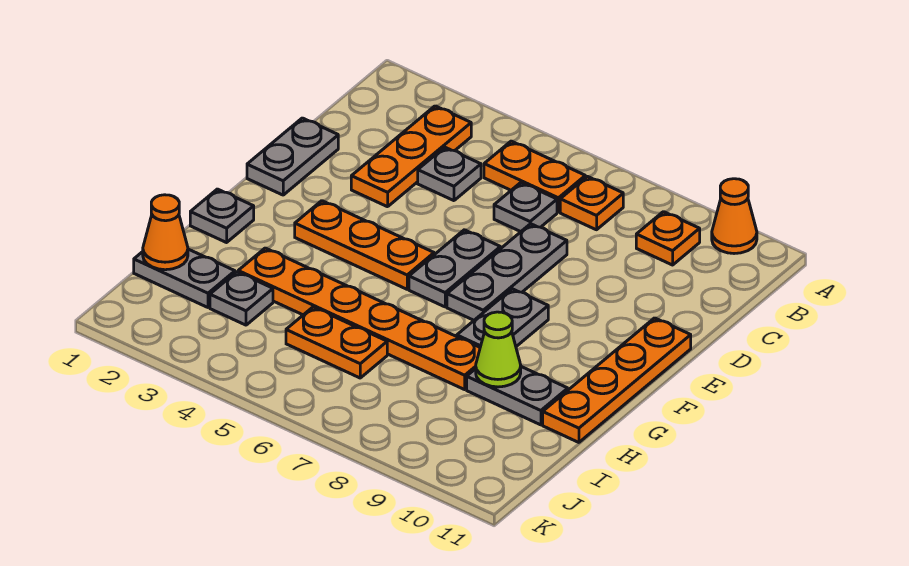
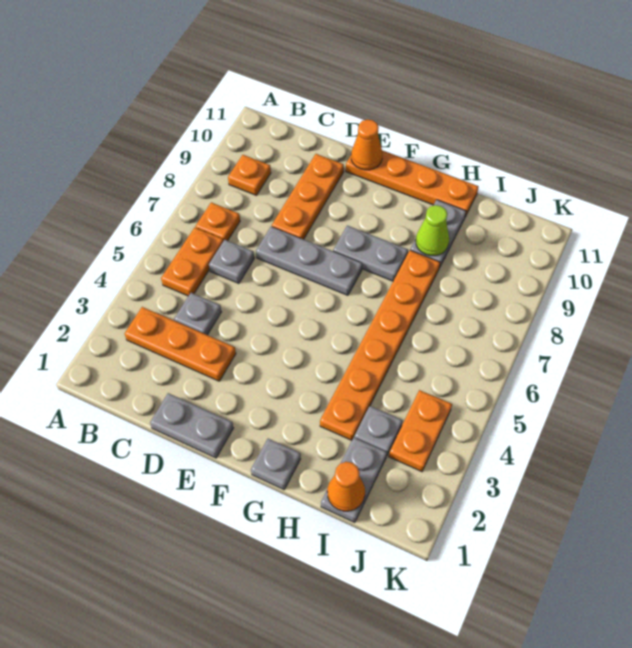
orange 1x1 cone [712,179,757,254] -> orange 1x1 cone moved to [351,120,382,170]
grey 1x2 plate [409,230,500,307] -> none
orange 1x3 plate [295,201,434,289] -> orange 1x3 plate moved to [272,154,344,239]
orange 1x2 plate [286,307,387,378] -> orange 1x2 plate moved to [389,390,452,472]

